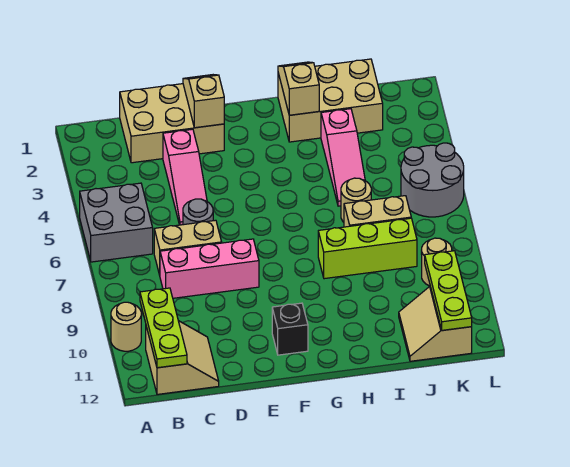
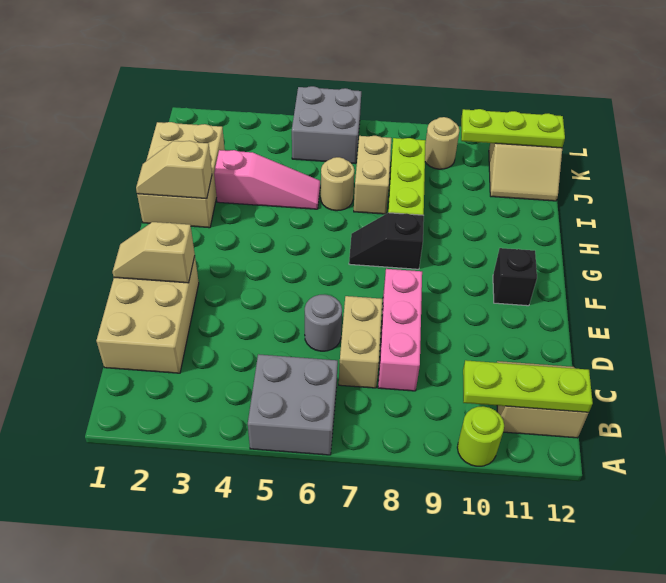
tan 1x1 round brick [111,302,141,351] -> lime 1x1 round brick [457,406,504,466]
pink 1x3 slope [163,129,207,225] -> none
none -> black 1x2 slope [349,213,424,269]
grey 2x2 round brick [401,143,464,217] -> grey 2x2 brick [292,86,361,164]

